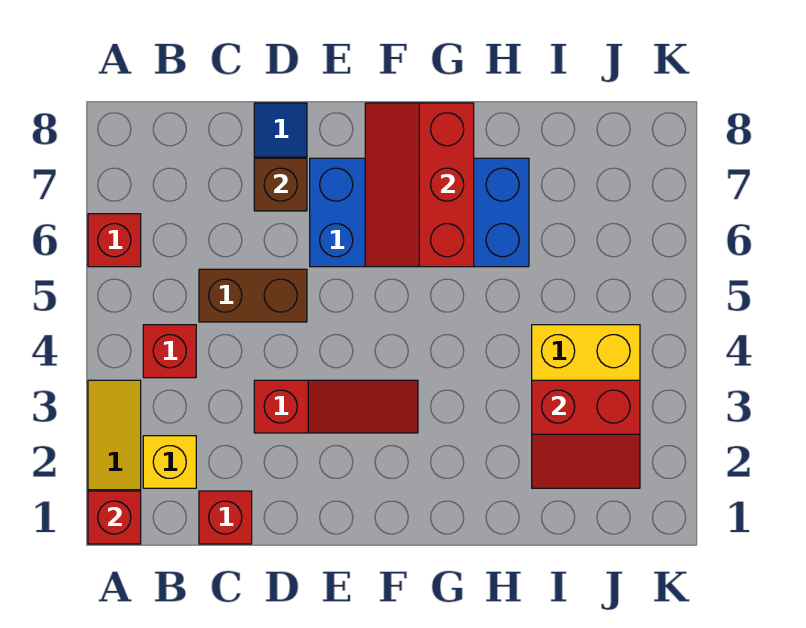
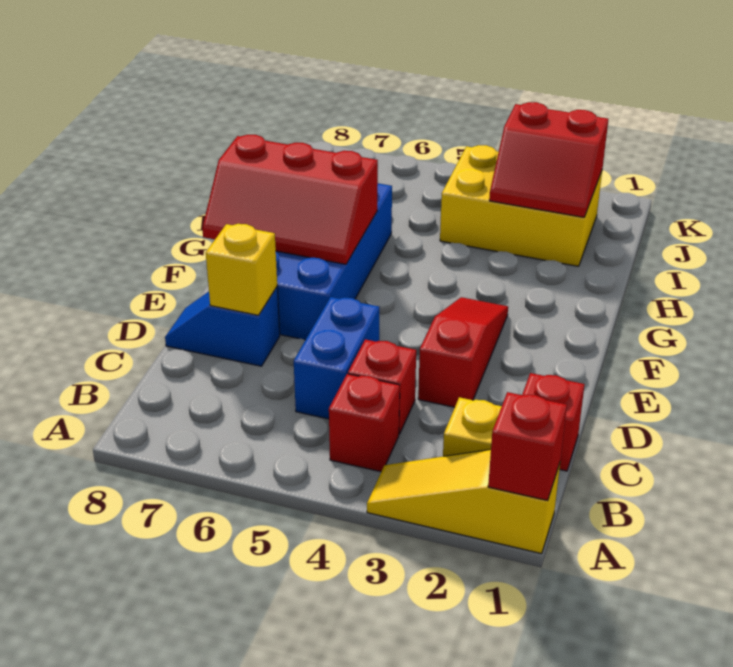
red 1x1 brick [88,214,141,267] -> red 1x1 brick moved to [348,339,416,434]
brown 1x2 brick [199,269,307,322] -> blue 1x2 brick [294,297,379,419]
brown 1x1 brick [254,158,307,211] -> yellow 1x1 brick [206,224,277,315]
red 2x2 slope [532,380,640,488] -> red 2x2 slope turned to [489,102,608,217]

